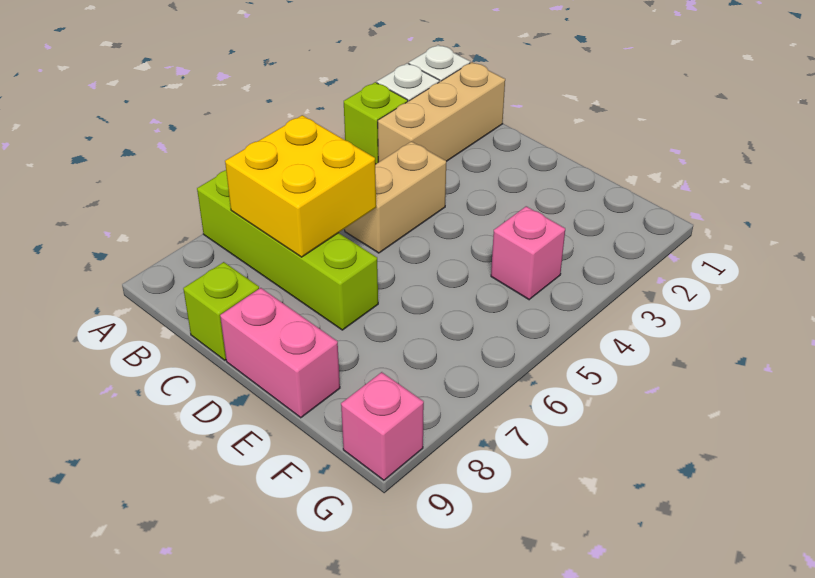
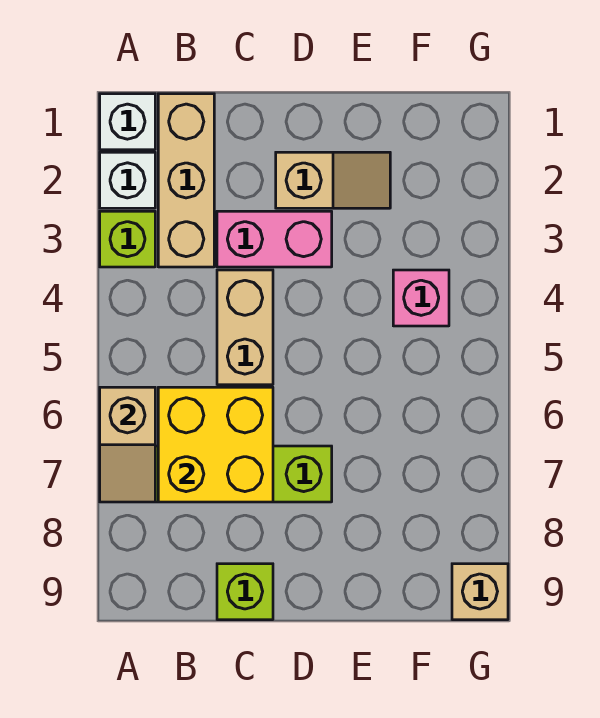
none -> tan 1x2 slope [100,387,155,502]
none -> tan 1x2 slope [276,152,390,208]
pink 1x2 brick [220,288,340,418] -> pink 1x2 brick moved to [217,211,332,267]
pink 1x1 brick [341,372,424,480] -> tan 1x1 brick [452,564,508,620]

